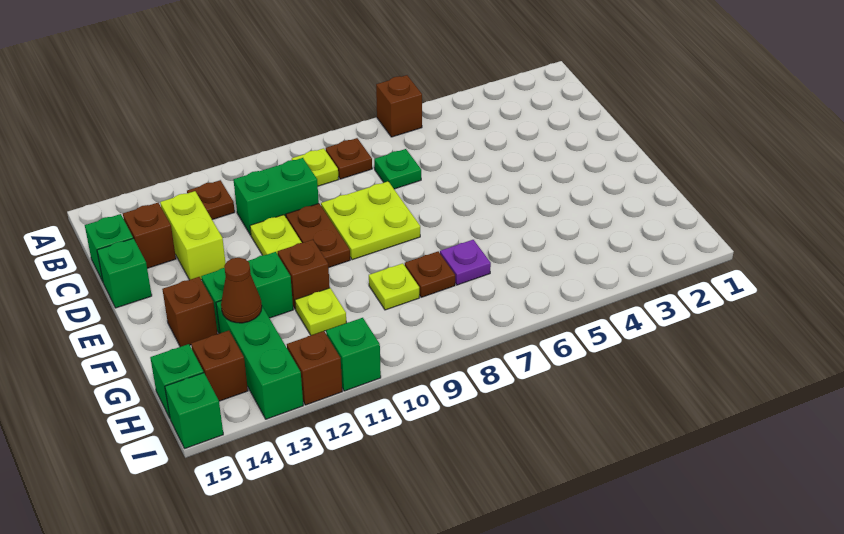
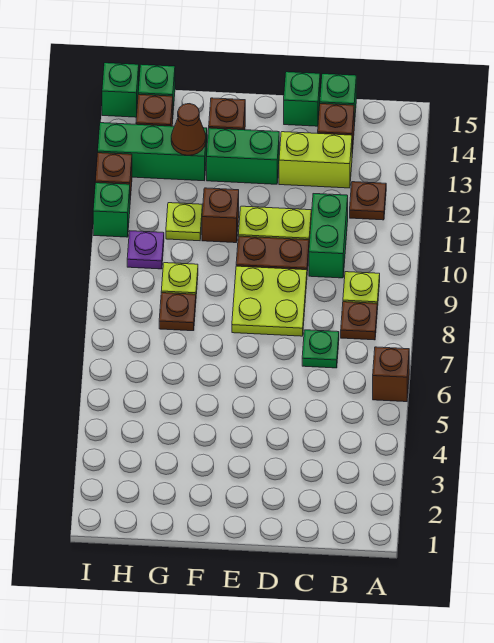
green 1x2 brick [201,252,293,333] -> green 1x2 brick turned to [207,128,279,184]
purple 1x1 plate [440,240,491,285] -> purple 1x1 plate moved to [127,231,164,269]

